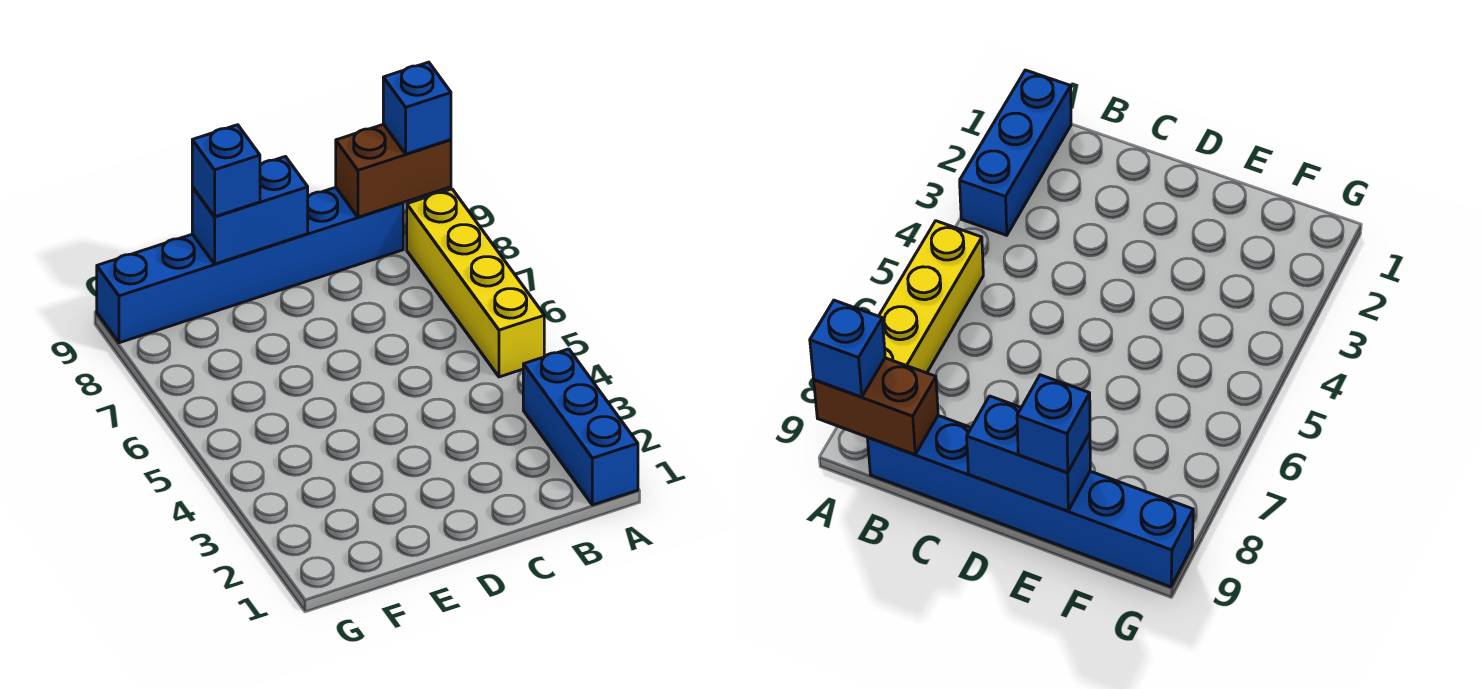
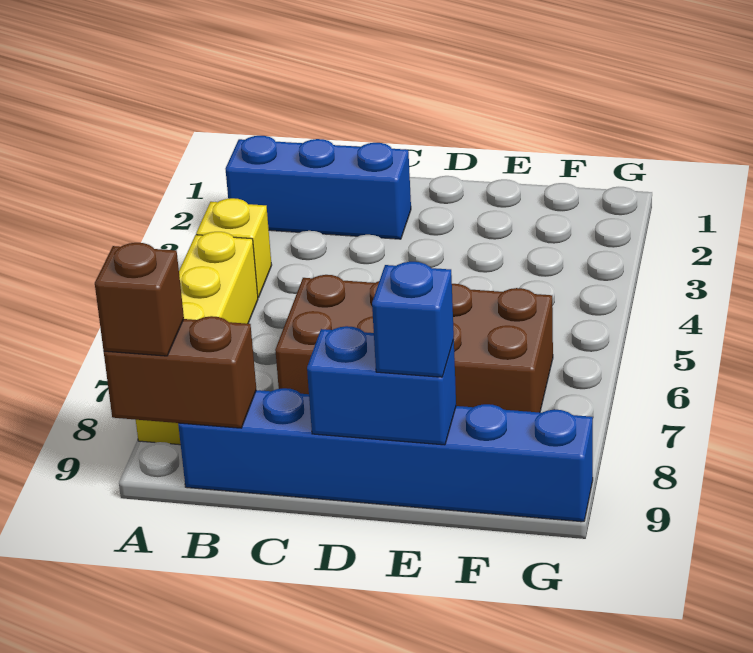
blue 1x3 brick [523,349,638,505] -> blue 1x3 brick turned to [225,136,411,239]
none -> yellow 1x1 brick [196,198,272,298]
blue 1x1 brick [383,62,451,154] -> brown 1x1 brick [95,243,184,356]
none -> brown 2x4 brick [275,275,553,412]

